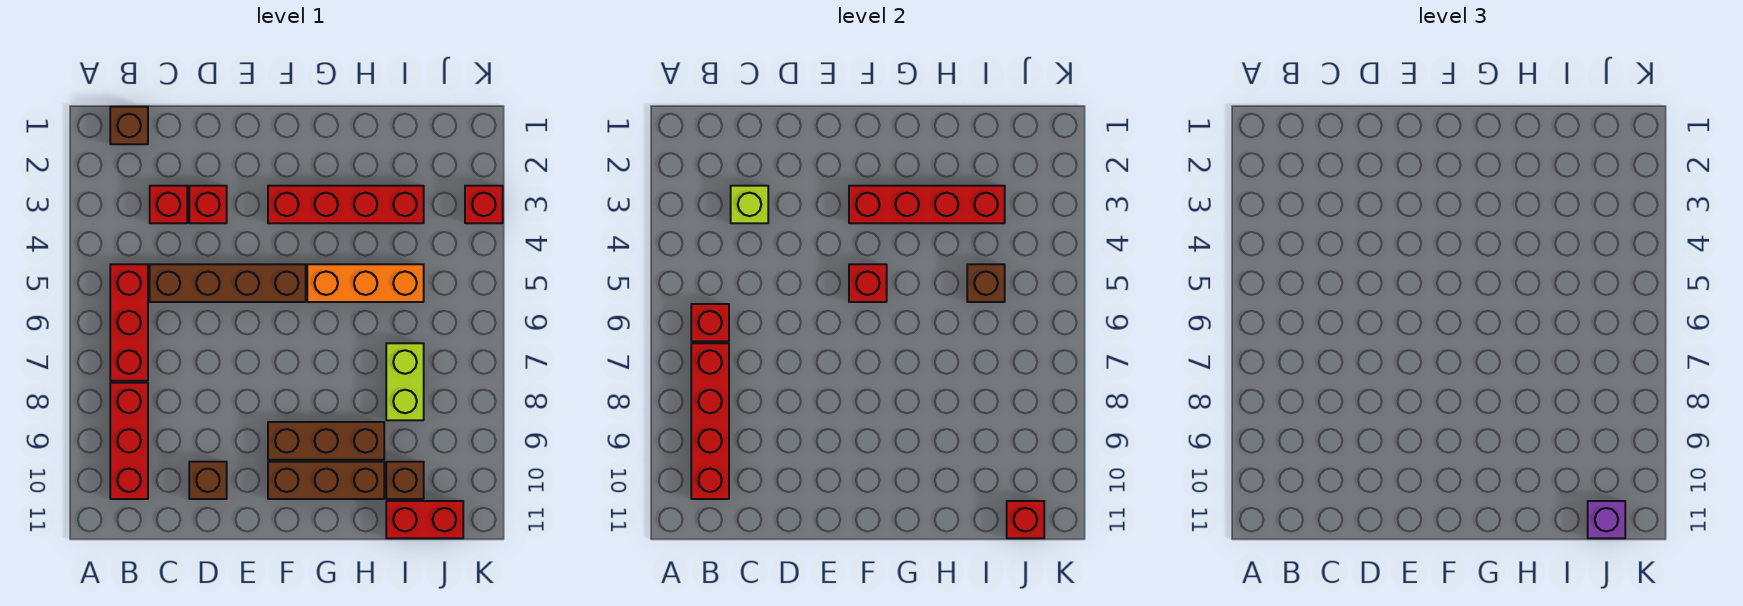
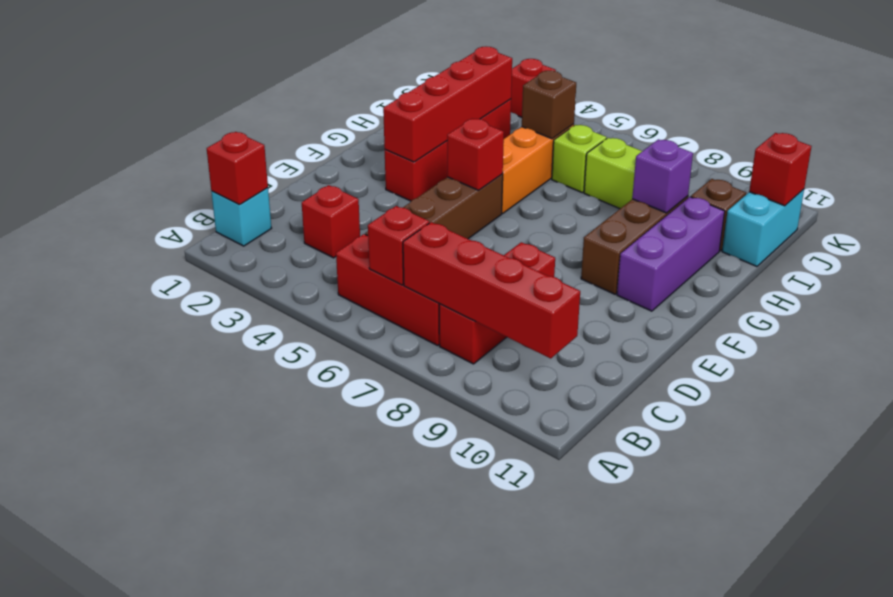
brown 1x1 brick [110,107,148,144] -> cyan 1x1 brick [211,188,272,246]
red 1x3 brick [110,383,148,499] -> red 1x3 brick turned to [439,242,555,364]
lime 1x1 brick [731,186,768,223] -> lime 1x1 brick moved to [552,125,607,193]
red 1x1 brick [189,186,227,223] -> red 1x1 brick moved to [207,132,268,205]
brown 1x1 brick [189,462,227,499] -> none
brown 1x3 brick [268,462,384,499] -> purple 1x3 brick [617,197,725,311]
red 1x2 brick [386,501,463,538] -> cyan 1x2 brick [722,189,804,266]
purple 1x1 brick [1588,501,1625,538] -> purple 1x1 brick moved to [632,139,693,213]

